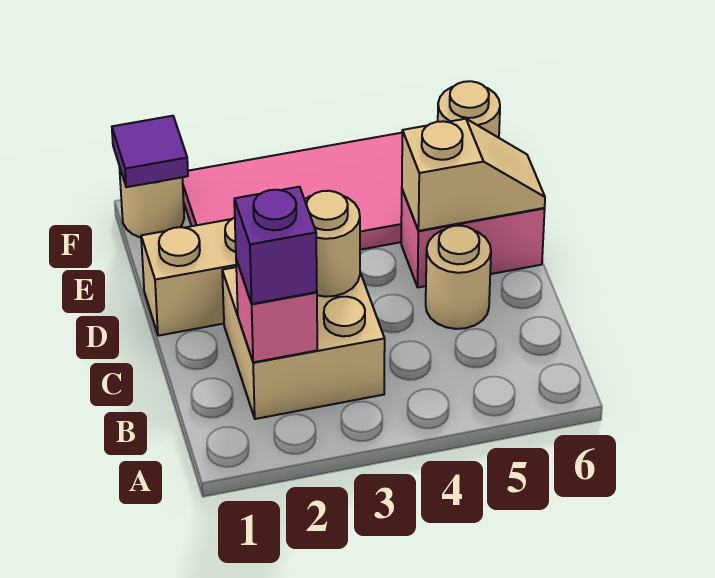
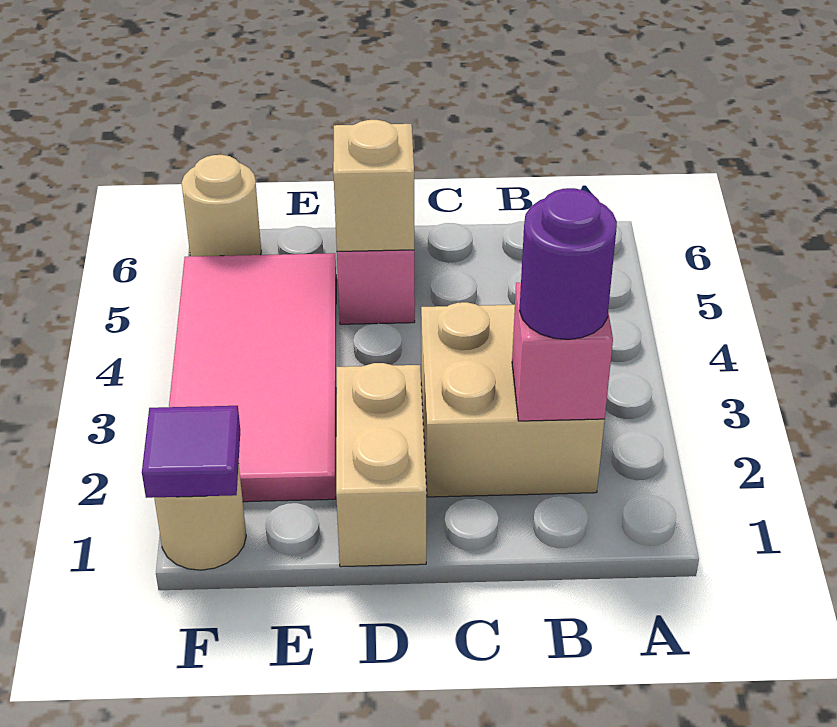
purple 1x1 brick [234,187,317,304] -> purple 1x1 round brick [519,188,617,339]
tan 1x1 round brick [305,191,360,297] -> none
tan 1x1 round brick [426,226,491,329] -> none

